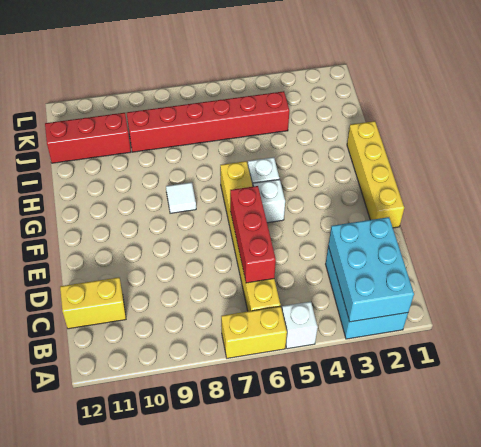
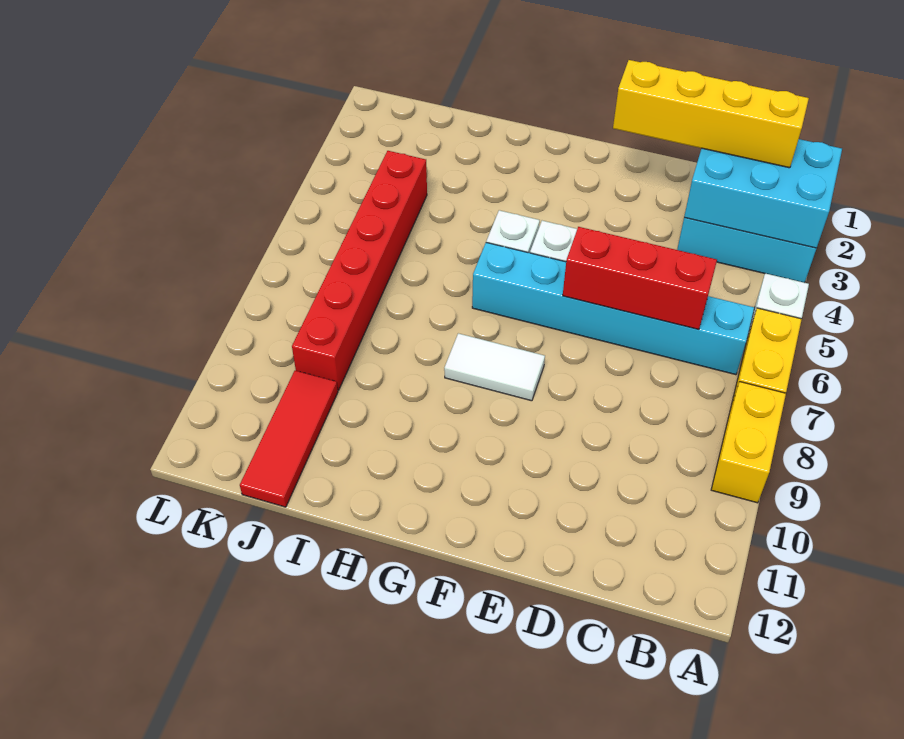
yellow 1x6 brick [220,161,281,311] -> cyan 1x6 brick [472,243,755,375]
yellow 1x2 brick [60,277,126,329] -> yellow 1x2 brick moved to [711,382,786,503]
yellow 1x4 brick [347,121,404,228] -> yellow 1x4 brick moved to [613,60,809,168]
white 1x1 tile [166,182,196,213] -> white 1x2 tile [444,333,545,401]
red 1x3 brick [45,113,131,163] -> red 1x3 tile [240,370,338,507]

